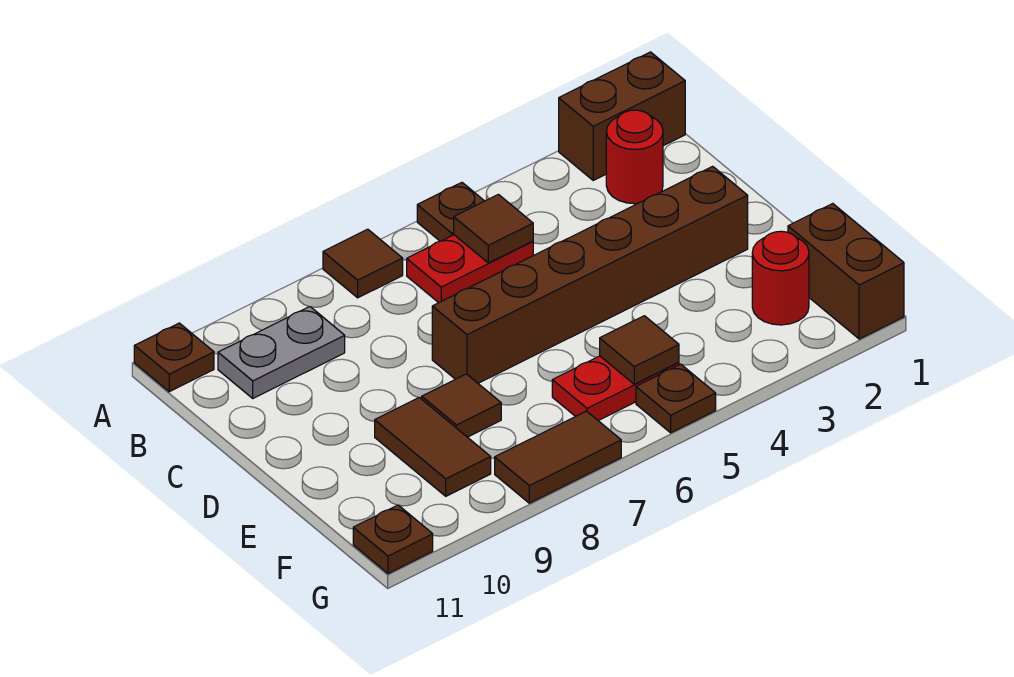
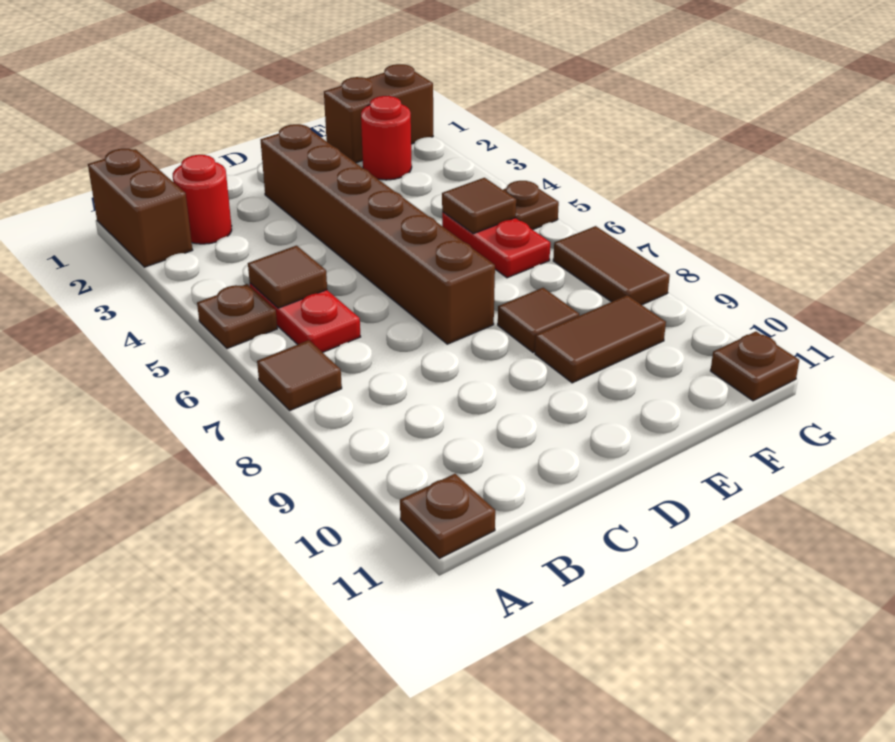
grey 1x2 plate [218,307,345,398] -> none

